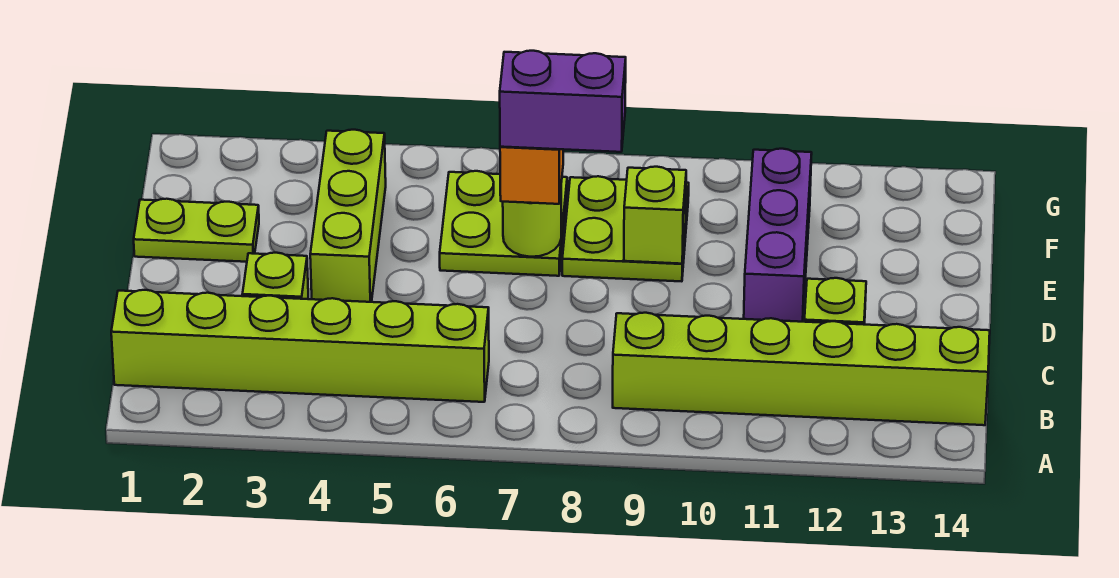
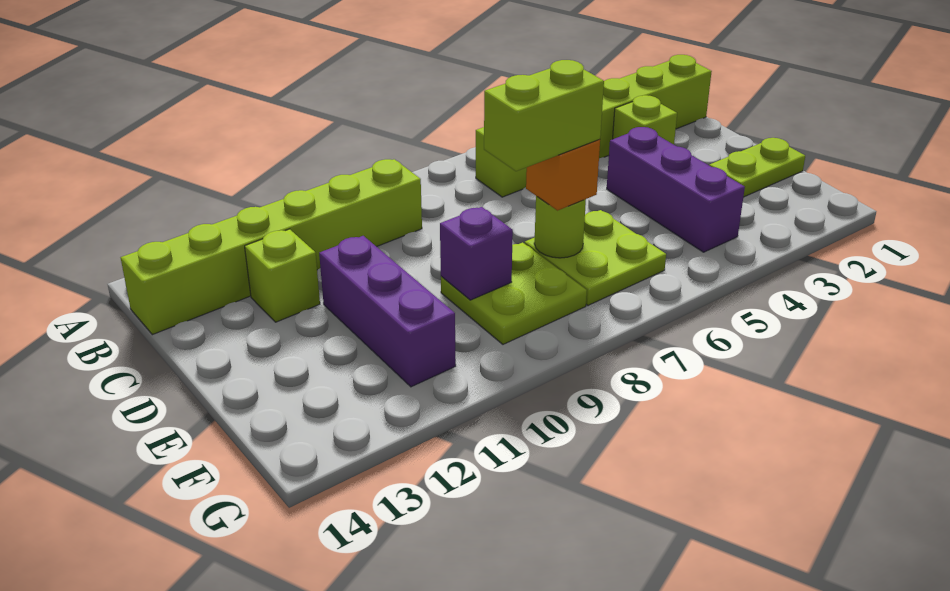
lime 1x3 brick [310,130,386,302] -> purple 1x3 brick [607,127,745,252]
purple 1x2 brick [500,51,626,152] -> lime 1x2 brick [484,60,604,171]
lime 1x1 brick [624,167,686,264] -> purple 1x1 brick [440,207,513,300]

